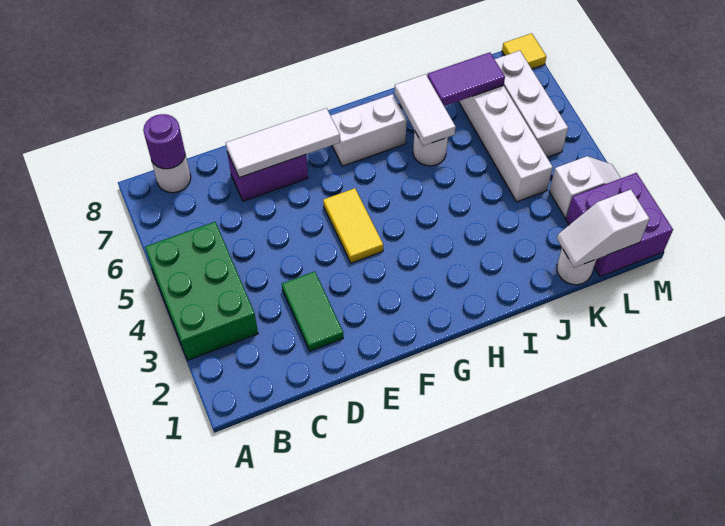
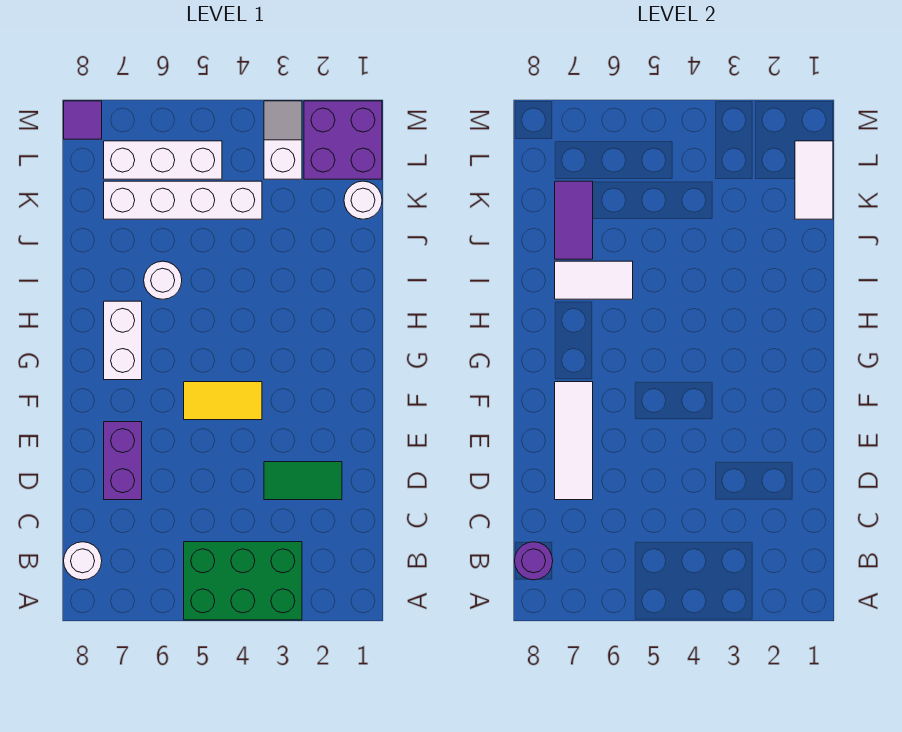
white 1x2 slope [557,190,649,268] -> white 1x2 tile [795,141,833,219]
yellow 1x1 tile [502,33,546,69] -> purple 1x1 tile [64,101,102,139]

